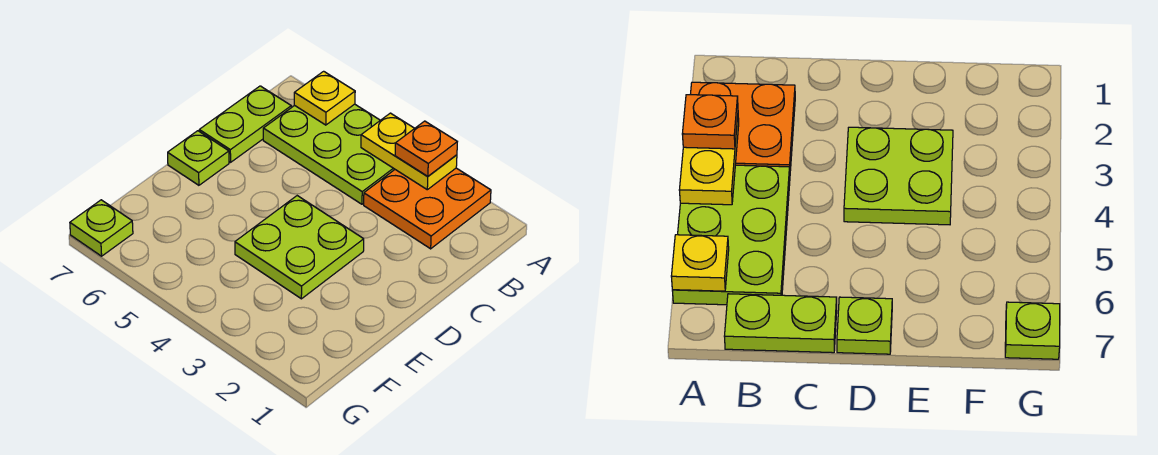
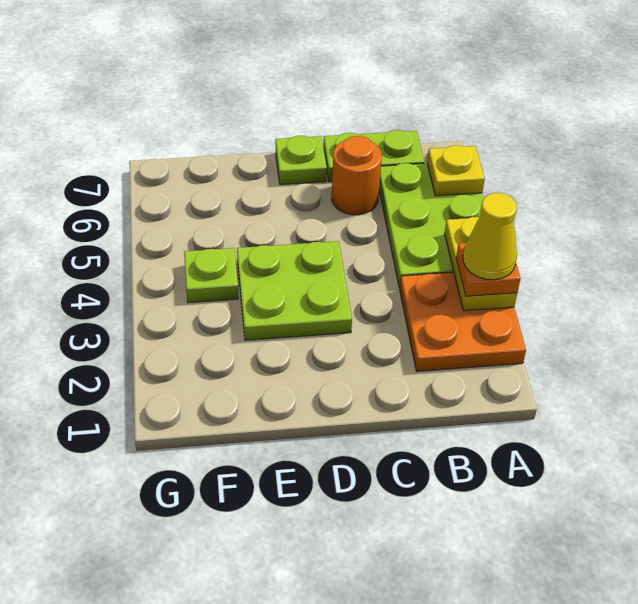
none -> yellow 1x1 cone [463,193,517,280]
none -> orange 1x1 round brick [332,136,382,215]
lime 1x1 plate [70,200,133,256] -> lime 1x1 plate moved to [184,248,238,303]

